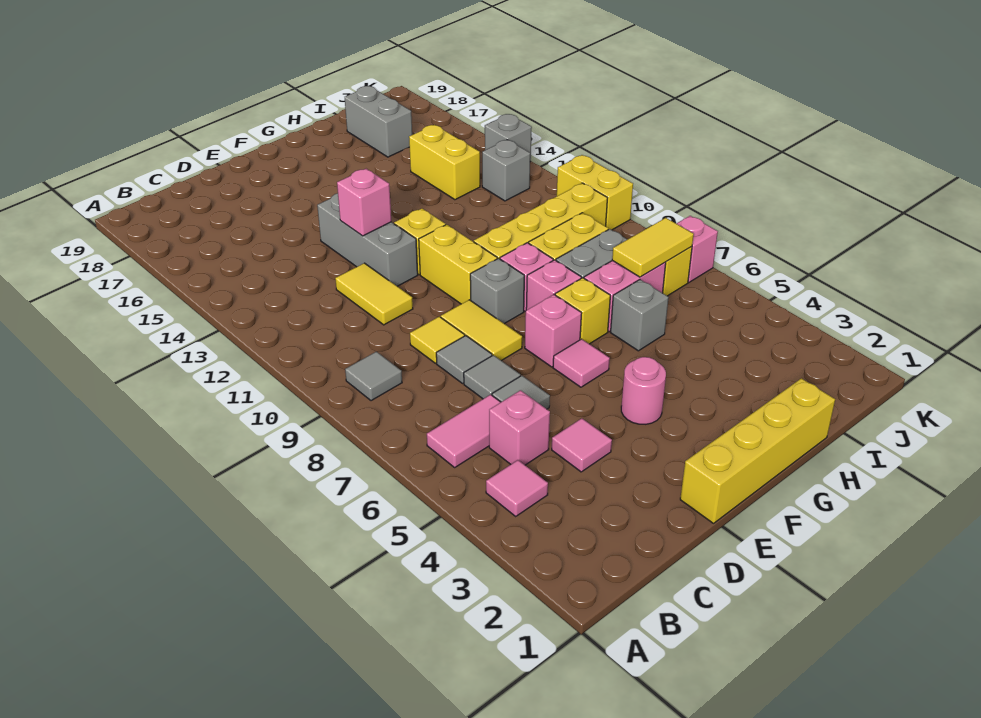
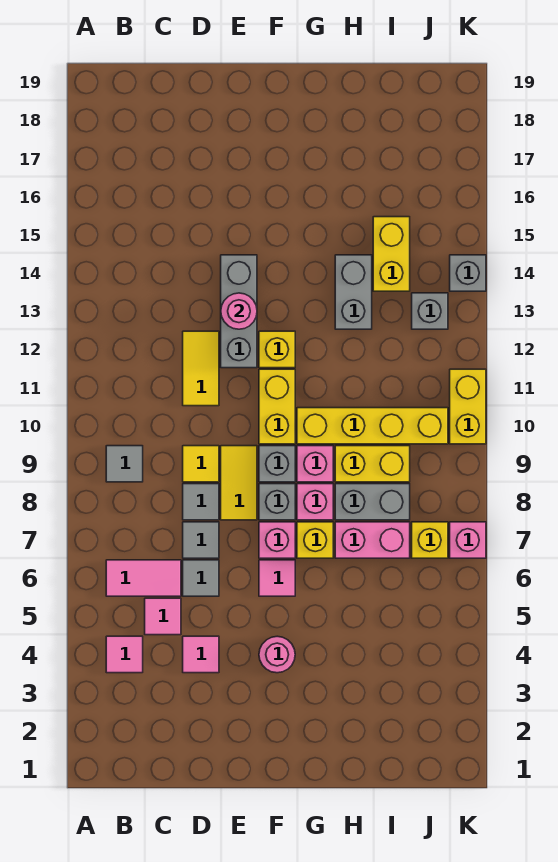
pink 1x1 brick [489,390,550,465] -> pink 1x1 tile [145,598,181,635]
yellow 1x4 brick [680,378,835,523] -> none
pink 1x1 brick [337,169,391,236] -> pink 1x1 round brick [221,293,257,329]
grey 1x1 brick [611,280,669,351] -> grey 1x1 brick moved to [259,484,295,520]
yellow 1x2 tile [612,218,694,277] -> none
grey 1x2 brick [345,86,412,157] -> grey 1x2 brick moved to [335,255,372,329]

